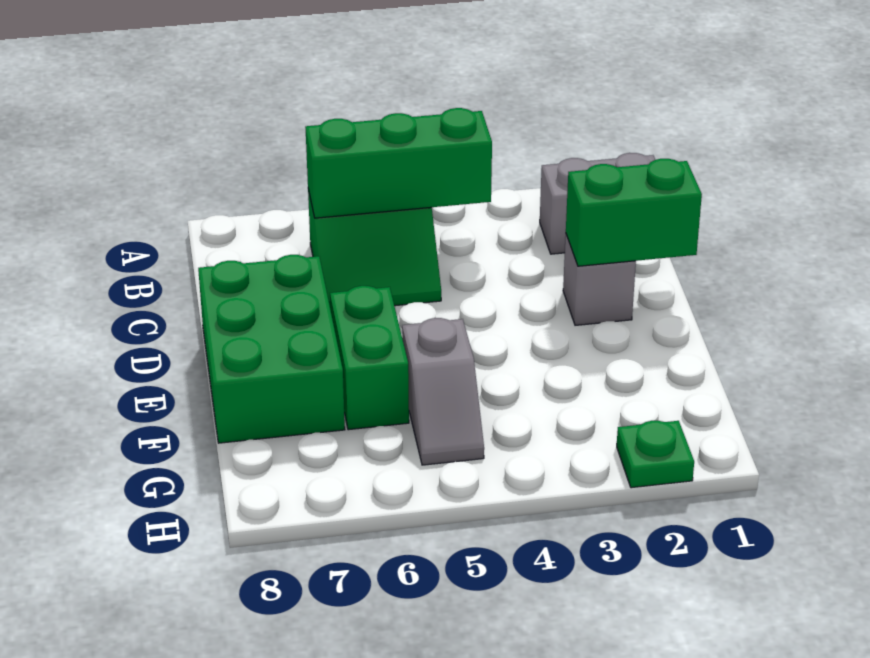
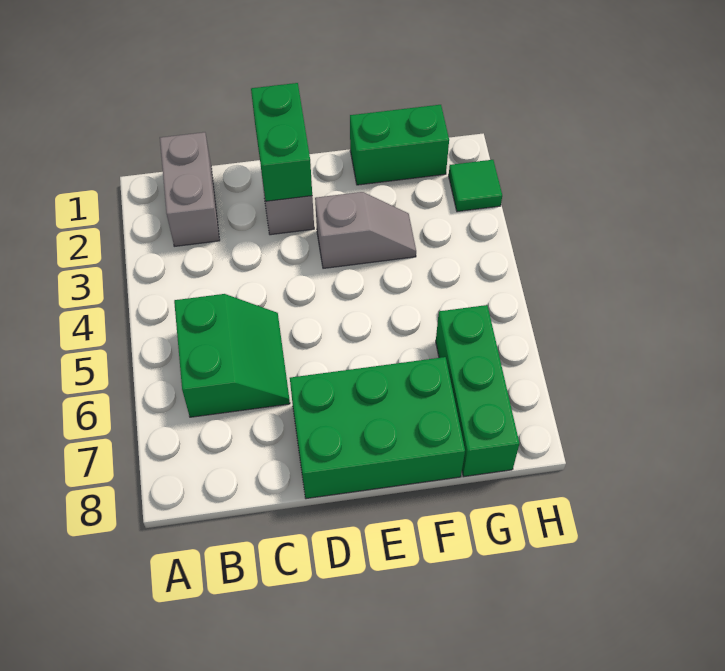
green 1x3 brick [305,108,492,218] -> green 1x3 brick moved to [436,305,519,477]
green 1x2 brick [330,286,409,430] -> green 1x2 brick moved to [350,105,449,185]
grey 1x2 slope [402,318,484,465] -> grey 1x2 slope moved to [315,192,416,268]
green 1x1 plate [617,421,694,488] -> green 1x1 tile [449,160,502,212]

